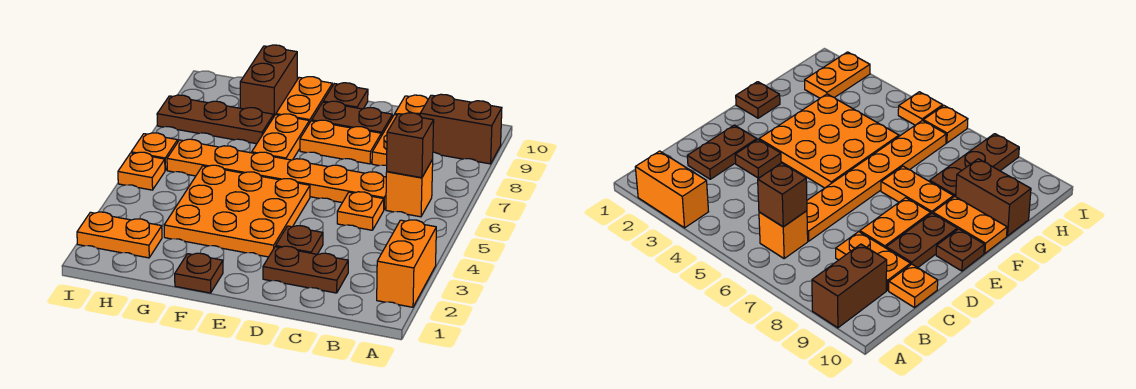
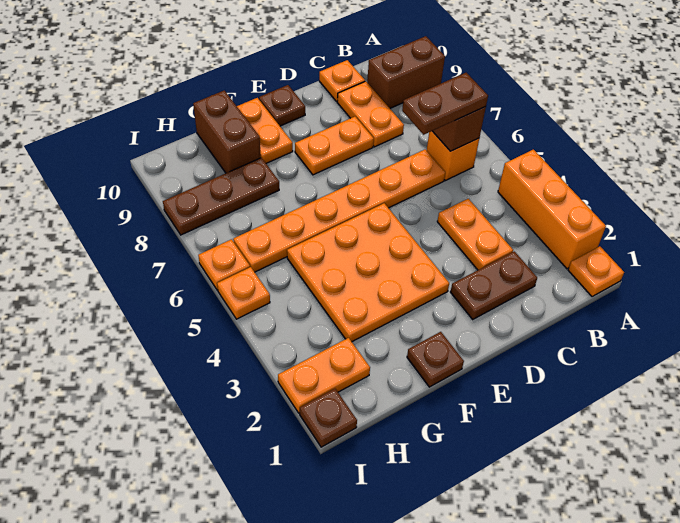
orange 1x2 brick [377,220,436,307] -> orange 1x3 brick [498,150,606,269]
orange 1x1 plate [337,192,384,230] -> orange 1x1 plate moved to [568,246,624,297]
brown 1x1 plate [276,226,323,254] -> brown 1x1 plate moved to [300,389,357,447]
brown 1x2 plate [312,101,392,136] -> brown 1x2 plate moved to [402,73,488,135]
orange 1x2 plate [252,114,309,160] -> orange 1x2 plate moved to [437,199,513,270]

